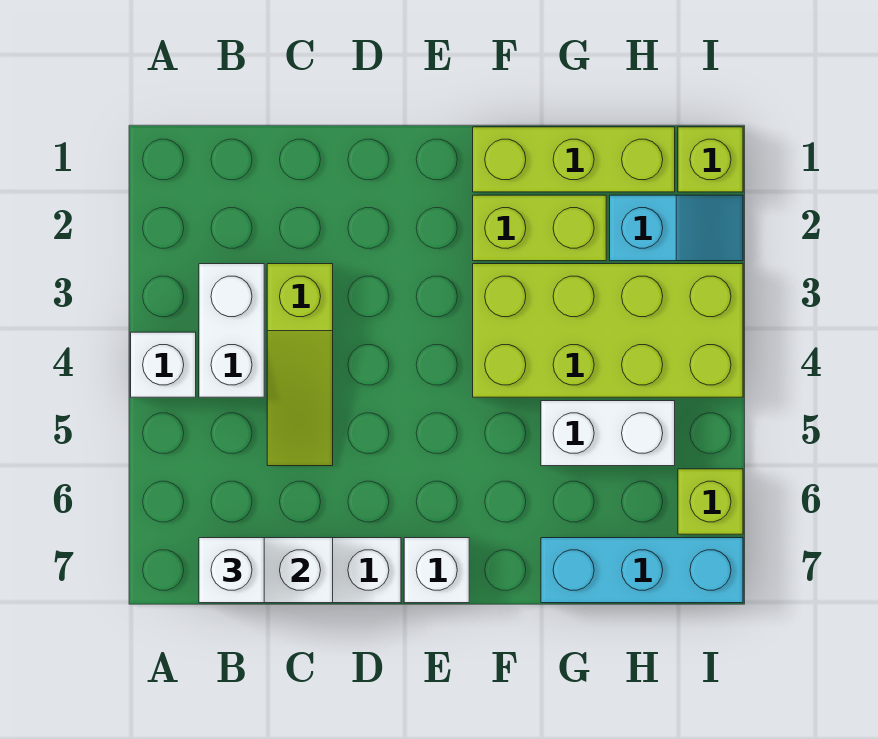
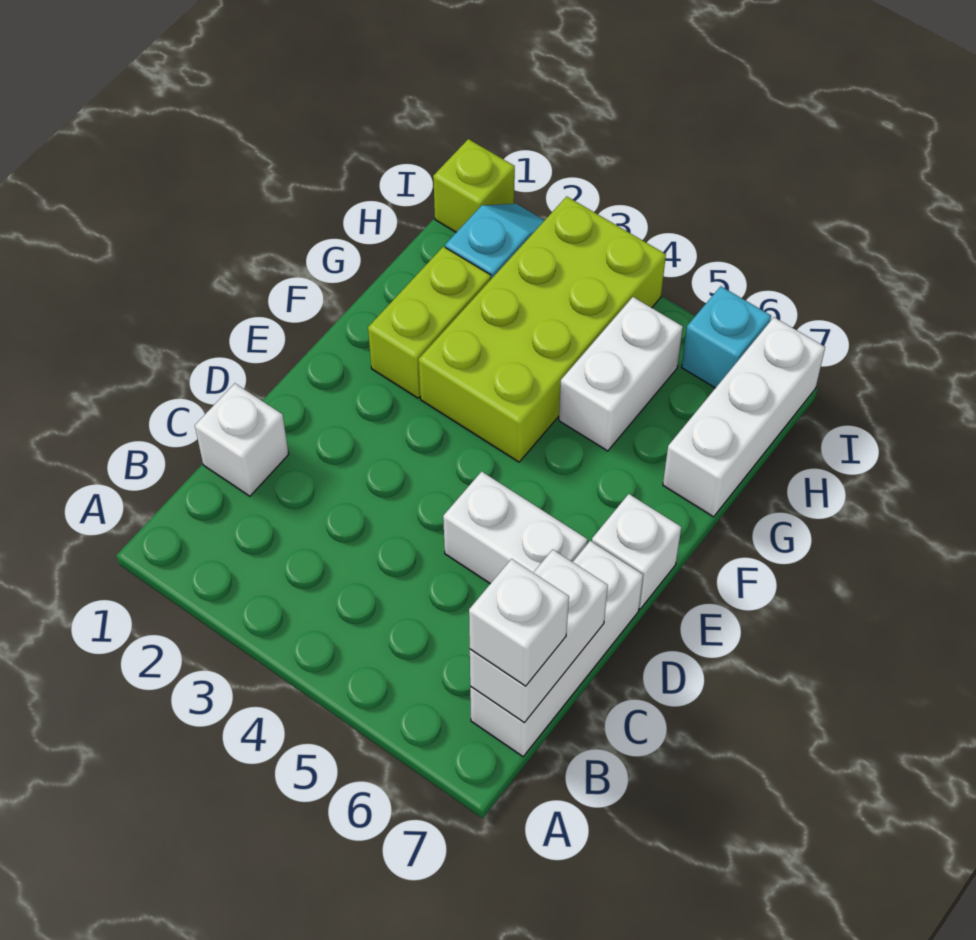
white 1x1 brick [131,332,196,397] -> white 1x1 brick moved to [195,383,289,496]
white 1x2 brick [199,264,264,397] -> white 1x2 brick moved to [443,471,587,584]
lime 1x3 slope [267,264,333,466] -> none
lime 1x3 brick [473,127,675,192] -> none
cyan 1x3 brick [541,538,743,603] -> white 1x3 brick [663,317,825,517]
lime 1x1 brick [678,469,743,534] -> cyan 1x1 brick [681,286,771,388]

